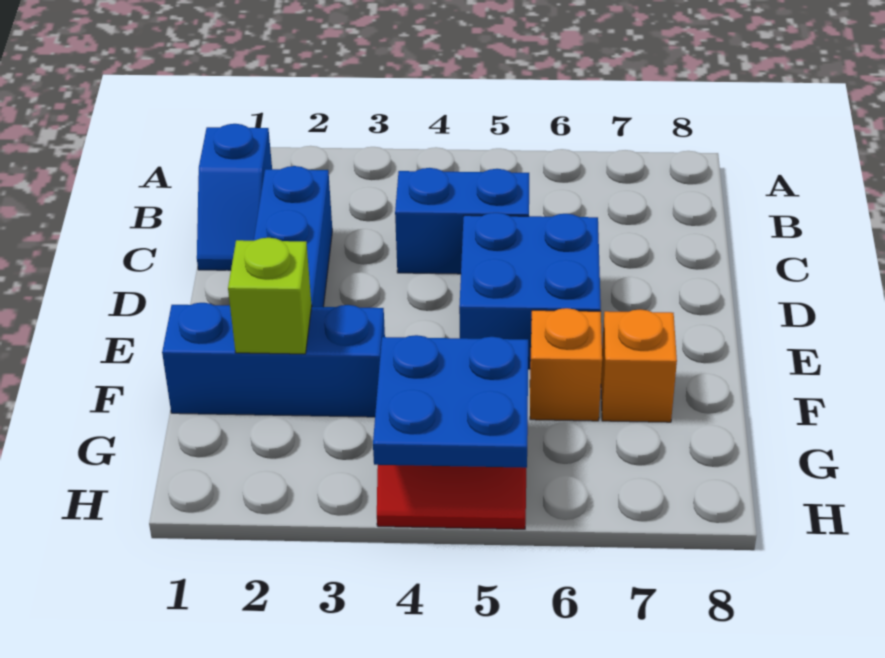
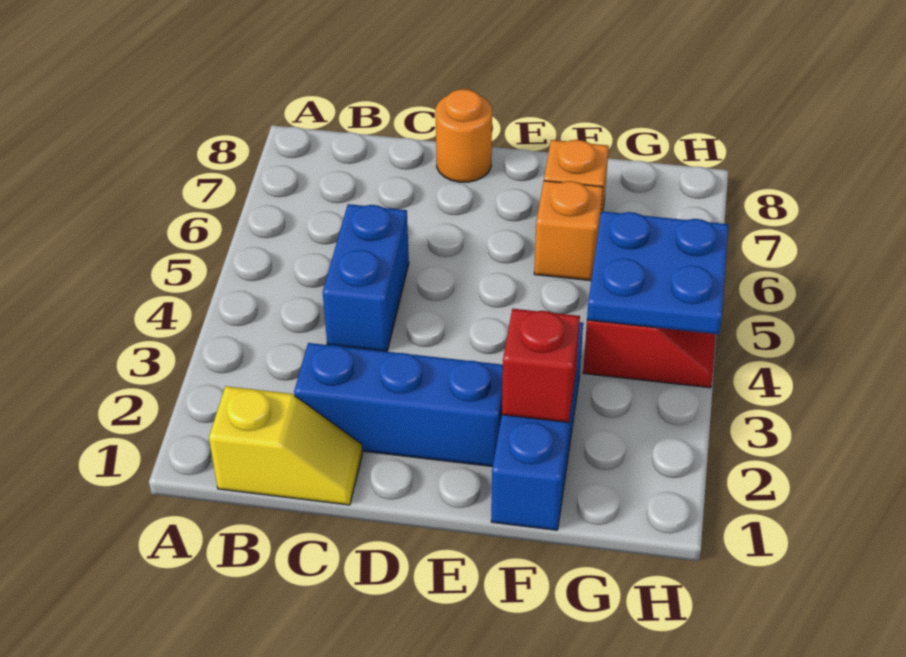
blue 1x2 slope [197,124,272,270] -> yellow 1x2 slope [209,386,362,505]
blue 2x2 brick [459,213,601,369] -> none
none -> orange 1x1 round brick [436,89,492,182]
lime 1x1 brick [228,238,312,354] -> red 1x1 brick [502,309,580,422]

